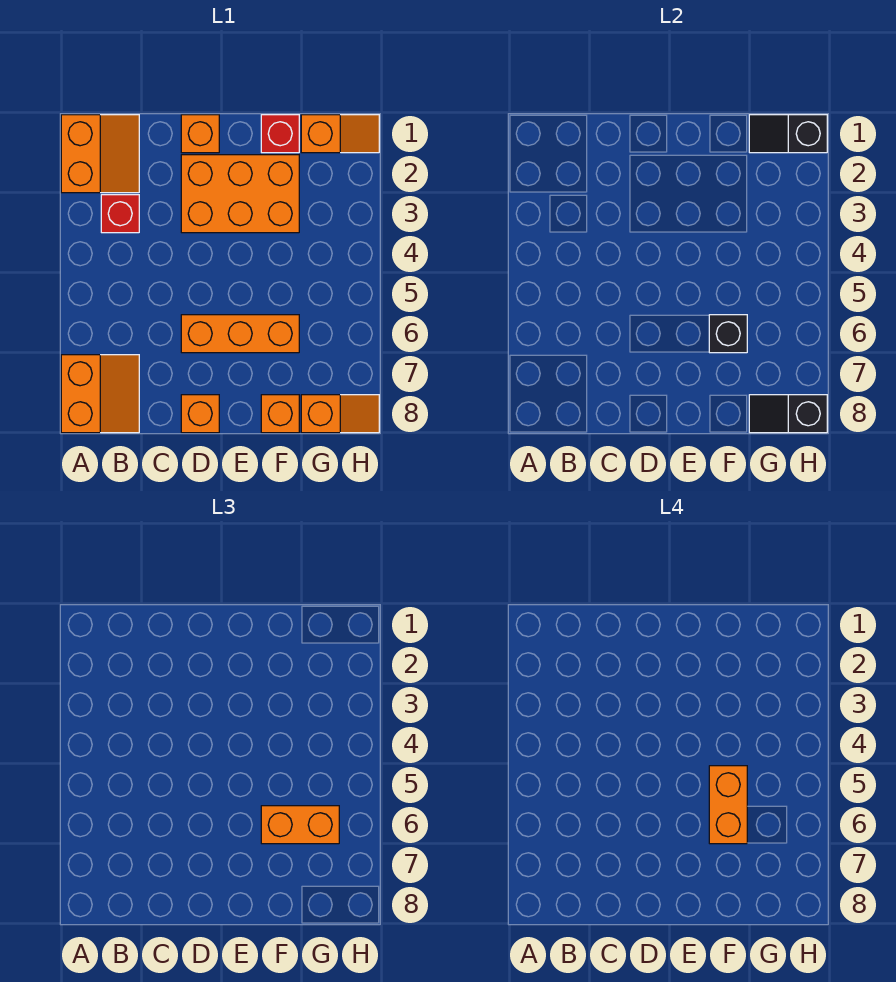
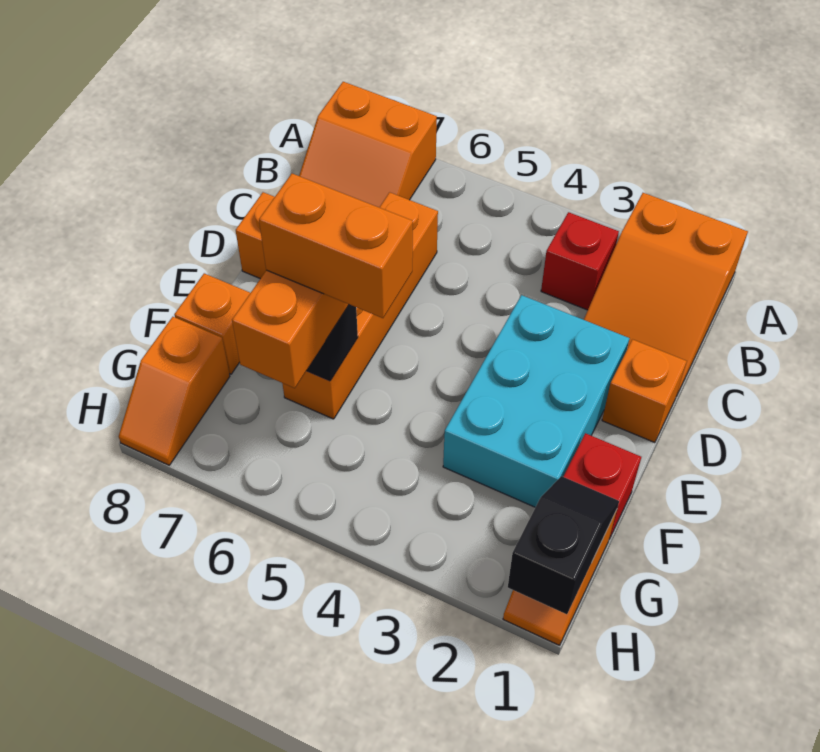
orange 2x2 slope [61,115,139,193] -> orange 2x3 slope [584,193,748,395]
orange 2x3 brick [181,155,299,233] -> cyan 2x3 brick [443,295,630,507]
orange 1x3 brick [181,315,299,353] -> orange 1x4 brick [282,192,438,419]
black 1x2 slope [749,395,827,433] -> none

